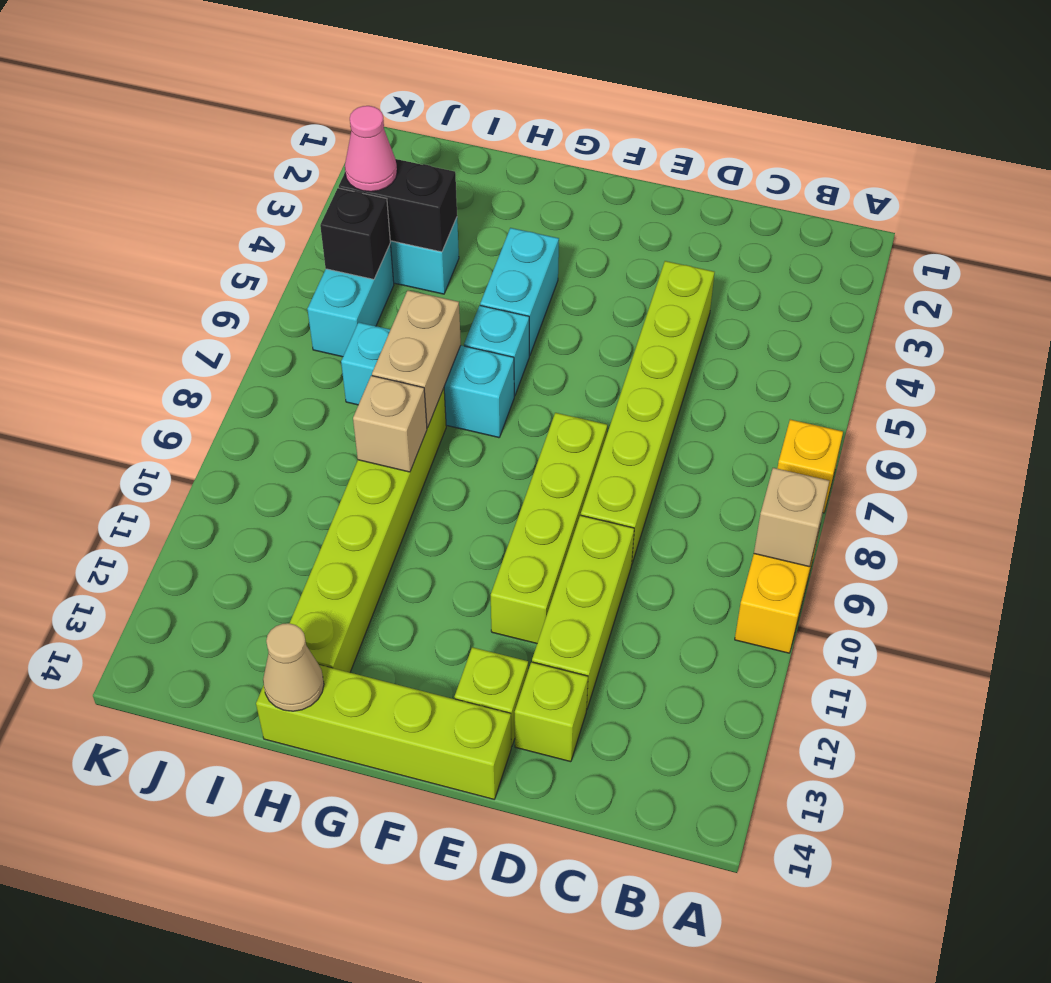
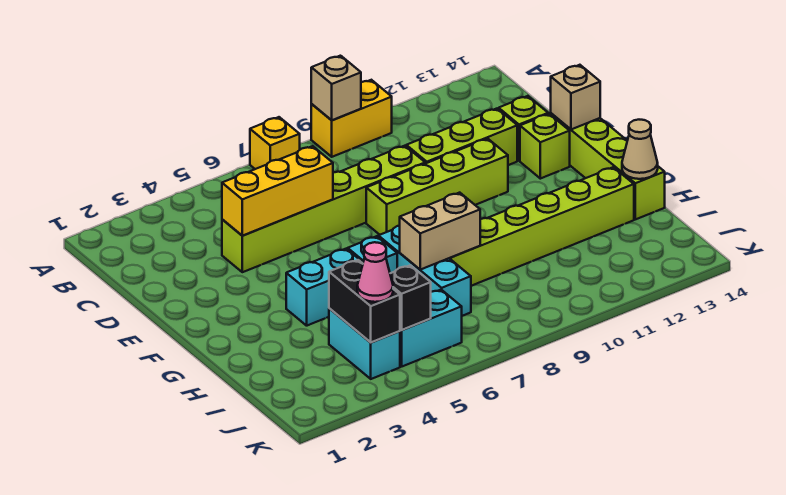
none -> yellow 1x3 brick [222,146,333,236]
tan 1x1 brick [353,376,427,472] -> tan 1x1 brick moved to [551,65,600,129]

